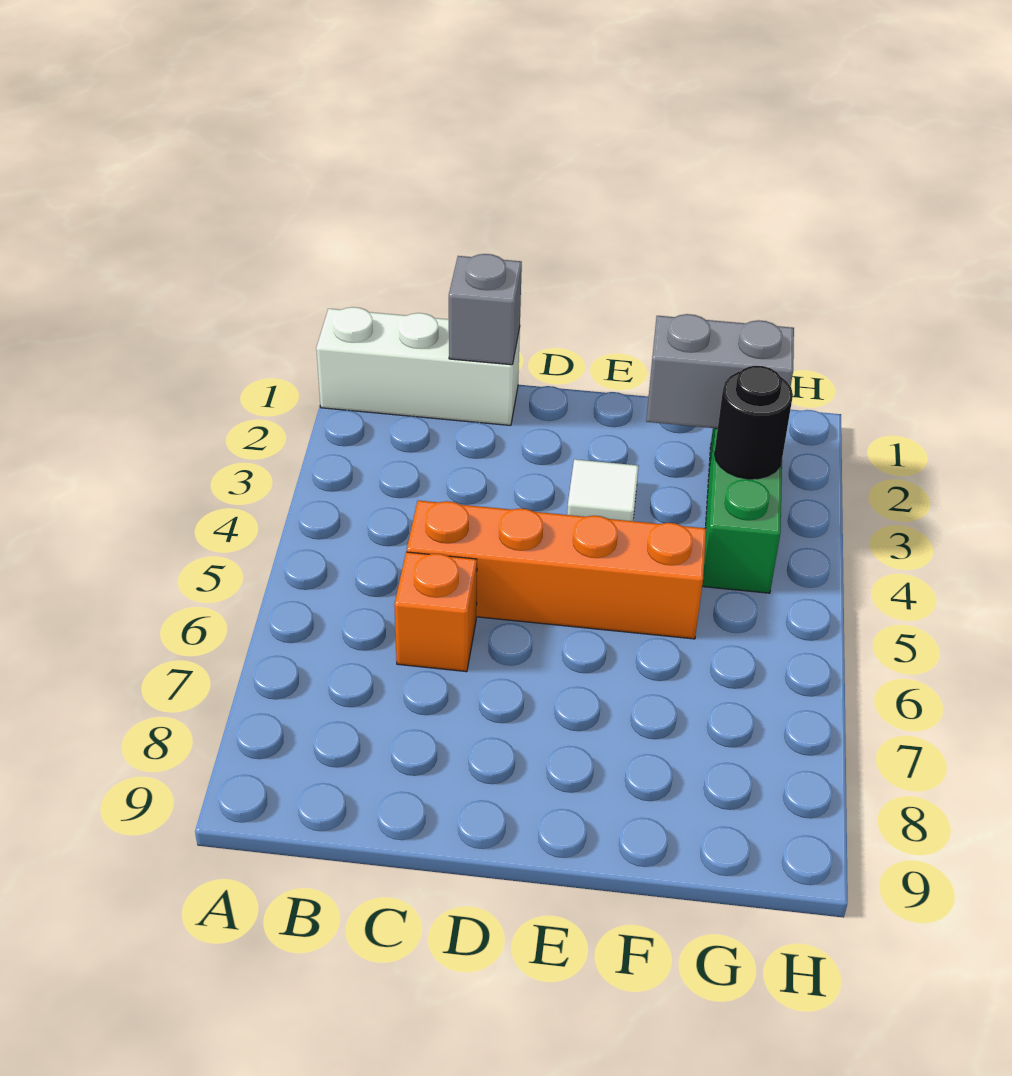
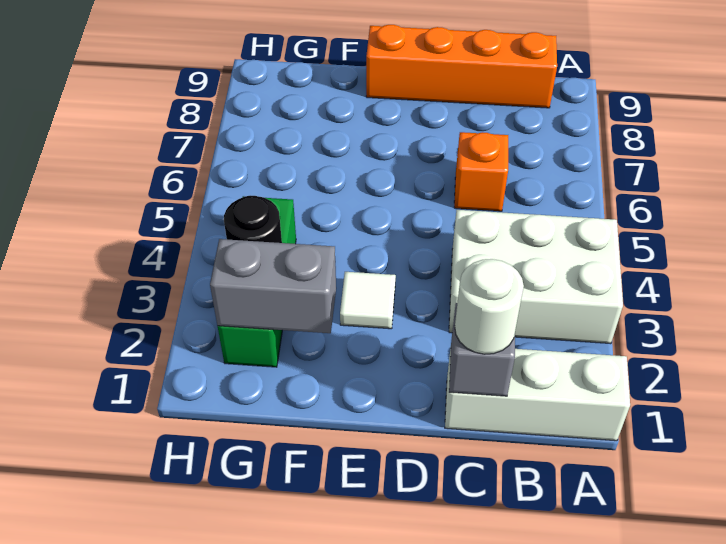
none -> white 2x3 brick [449,210,623,344]
none -> white 1x1 round brick [455,259,524,354]
orange 1x4 brick [407,501,706,639] -> orange 1x4 brick moved to [366,25,557,108]

